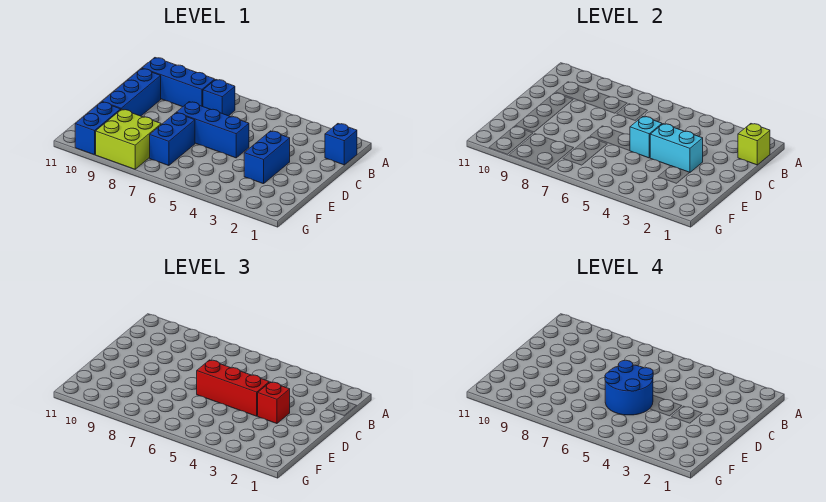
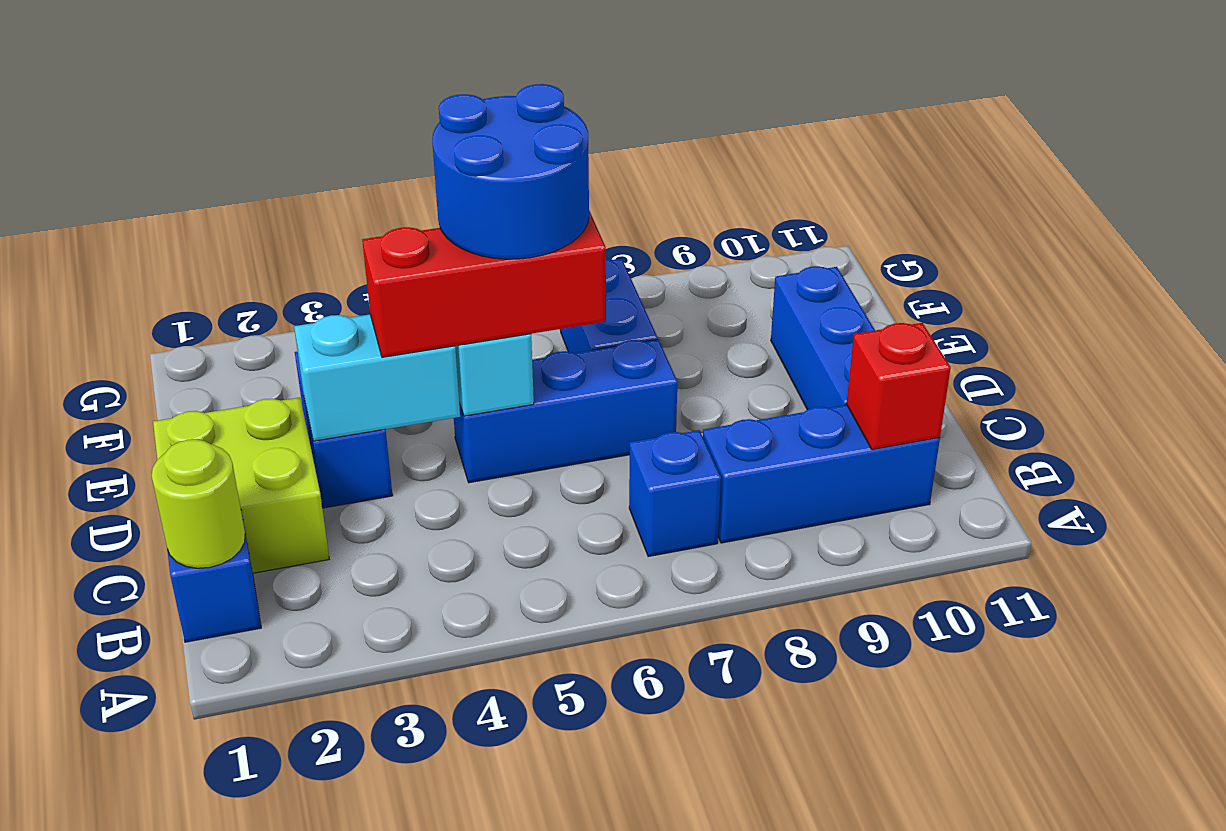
lime 1x1 brick [738,124,770,165] -> lime 1x1 round brick [152,439,245,568]
red 1x1 brick [258,382,290,424] -> red 1x1 brick moved to [846,323,951,450]
lime 2x2 brick [96,109,161,169] -> lime 2x2 brick moved to [153,398,329,573]
blue 1x2 brick [75,102,121,155] -> none

